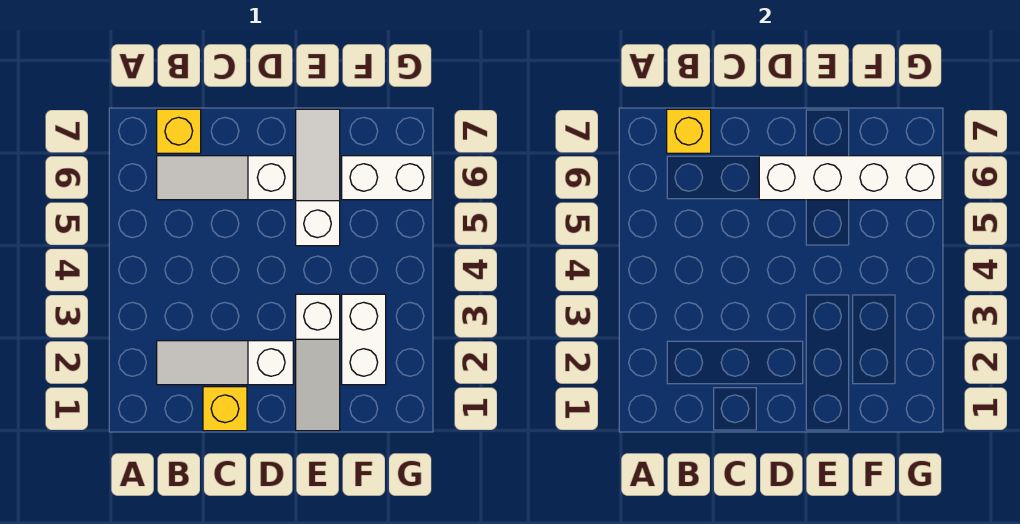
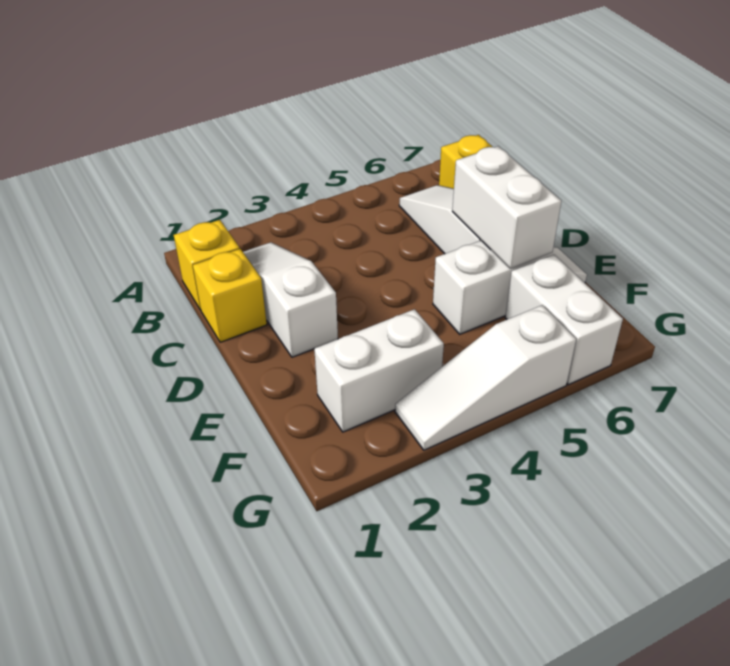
yellow 1x1 brick [667,109,711,153] -> yellow 1x1 brick moved to [174,220,240,310]
white 1x4 brick [759,156,942,200] -> white 1x2 brick [452,146,561,269]
white 1x3 slope [296,294,340,431] -> white 1x3 slope moved to [395,305,576,450]

